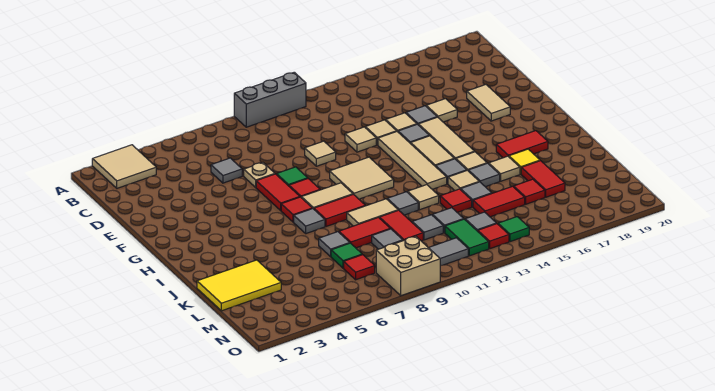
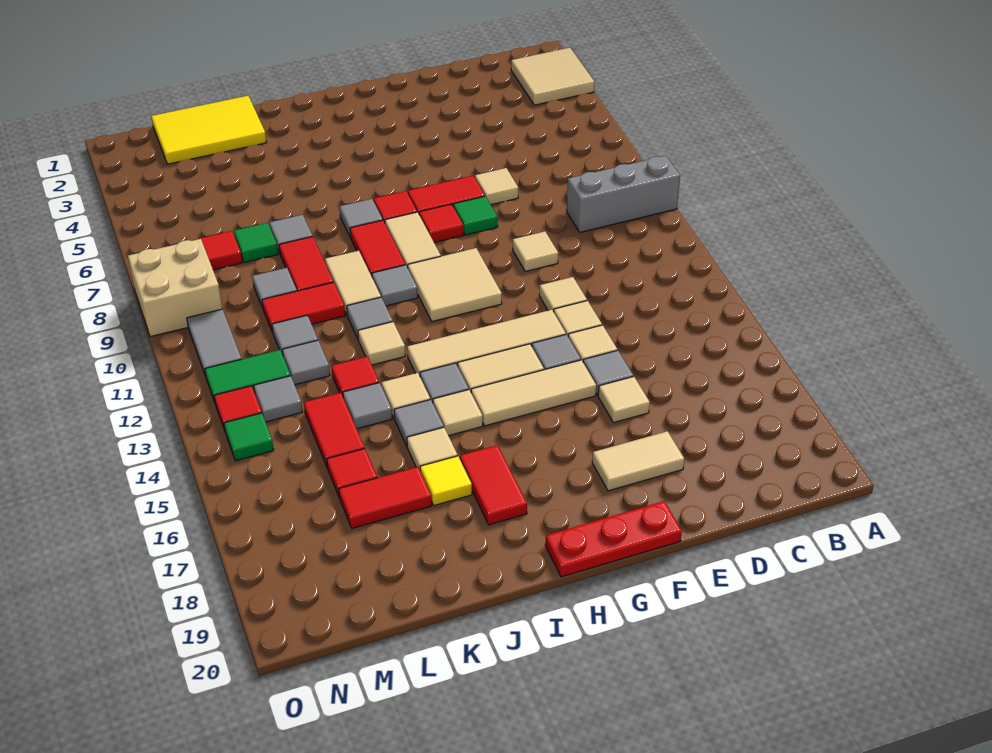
grey 1x3 brick [234,72,306,127] -> grey 1x3 brick turned to [567,156,680,232]
grey 1x1 tile [211,158,242,183] -> grey 1x1 tile moved to [372,265,418,306]
tan 1x1 plate [244,163,275,187] -> tan 1x1 tile [475,168,518,205]
none -> red 1x3 plate [545,501,682,577]
yellow 2x3 tile [197,260,281,311] -> yellow 2x3 tile turned to [151,96,266,164]

